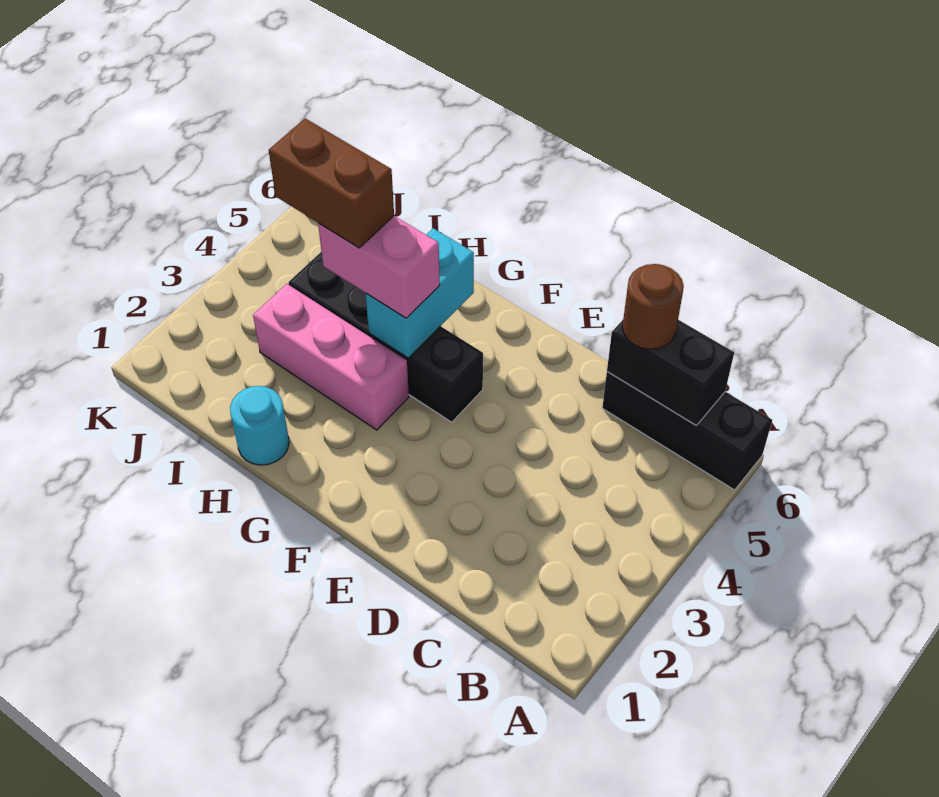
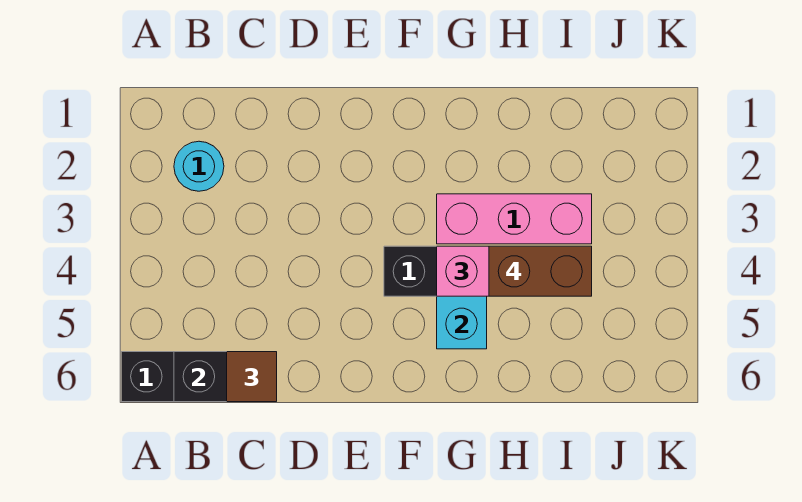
brown 1x1 round brick [622,264,684,349] -> brown 1x1 tile [227,352,277,402]
cyan 1x1 round brick [230,386,289,465] -> cyan 1x1 round brick moved to [174,141,224,191]

